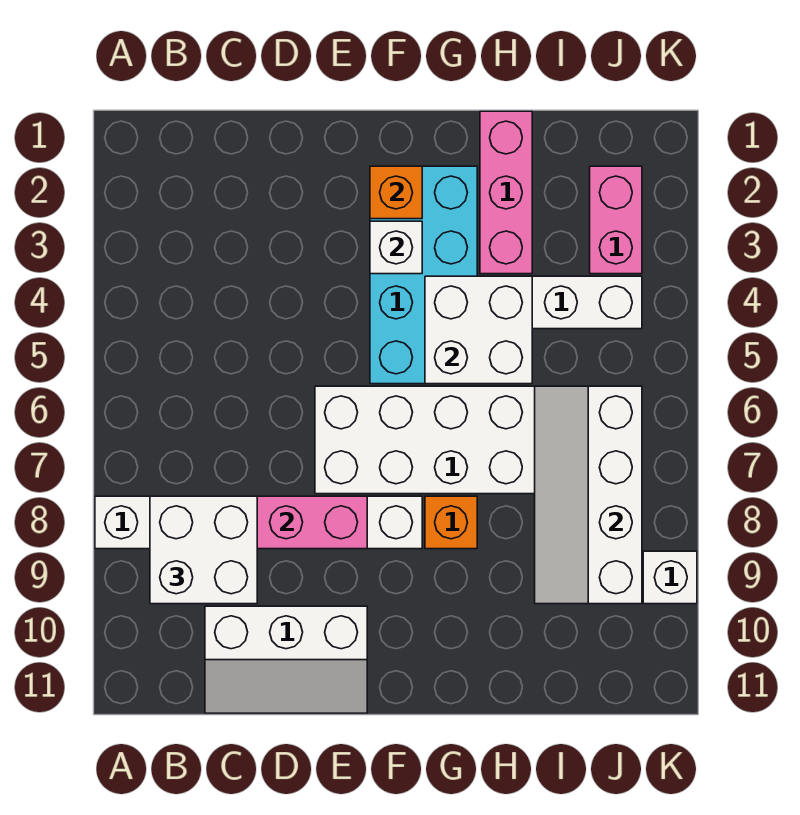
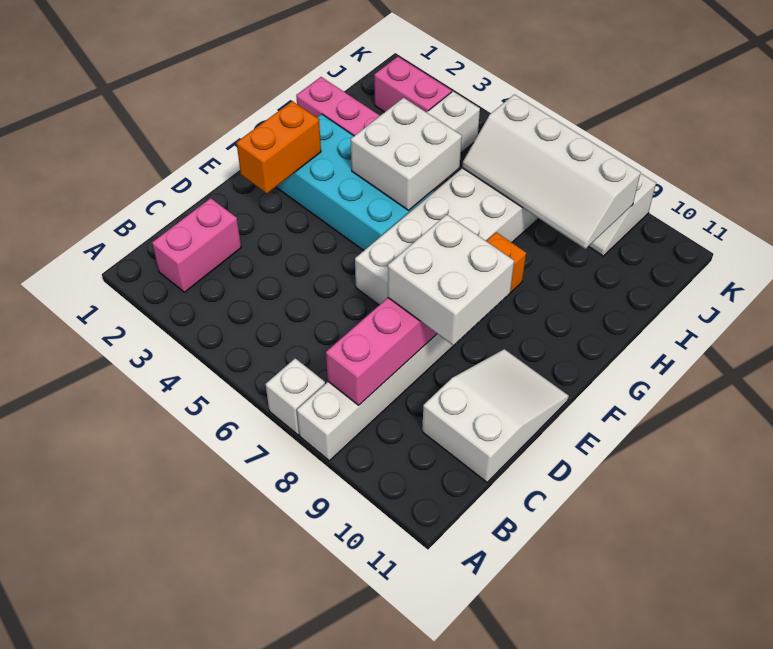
none -> pink 1x2 brick [152,198,241,292]
white 2x2 brick [150,496,257,604] -> white 2x2 brick moved to [388,214,514,345]
white 2x3 slope [205,606,367,713] -> white 2x3 slope turned to [422,349,569,482]
orange 1x1 brick [370,166,422,219] -> orange 1x2 brick [237,101,321,193]
white 1x1 brick [370,221,422,274] -> white 1x1 brick moved to [265,358,325,435]

